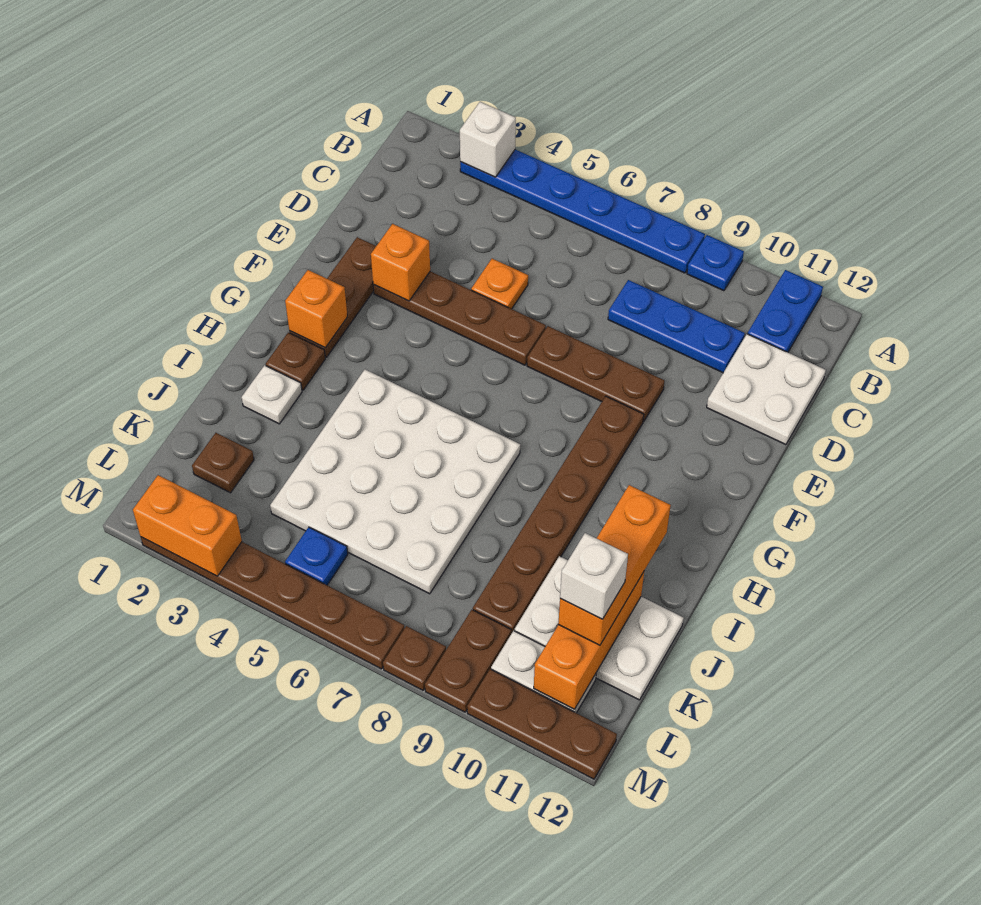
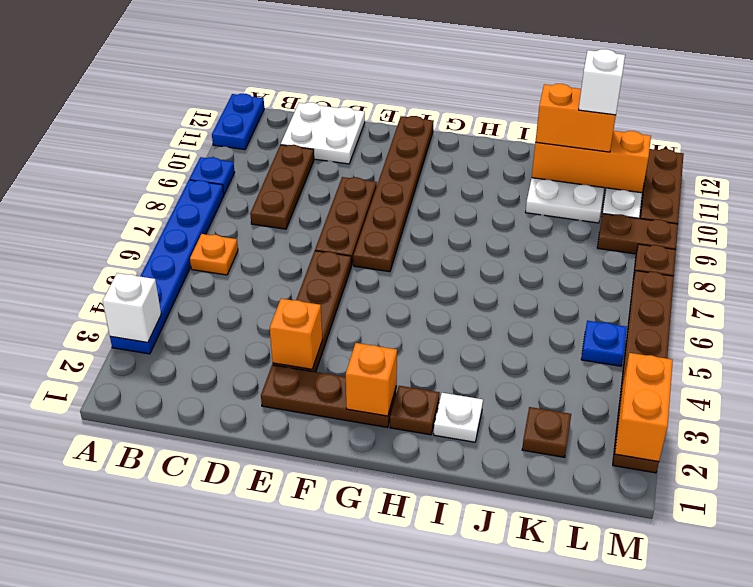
blue 1x2 plate [748,270,823,352] -> blue 1x2 plate turned to [212,94,264,150]
blue 1x3 plate [608,280,745,373] -> brown 1x3 plate [250,145,314,229]
orange 1x1 plate [471,259,528,309] -> orange 1x1 plate moved to [190,234,238,275]
brown 1x6 plate [473,396,644,634] -> brown 1x6 plate turned to [353,116,434,272]
white 4x4 plate [270,370,520,594] -> none
orange 1x3 brick [558,485,671,645] -> orange 1x2 brick [536,84,616,152]

